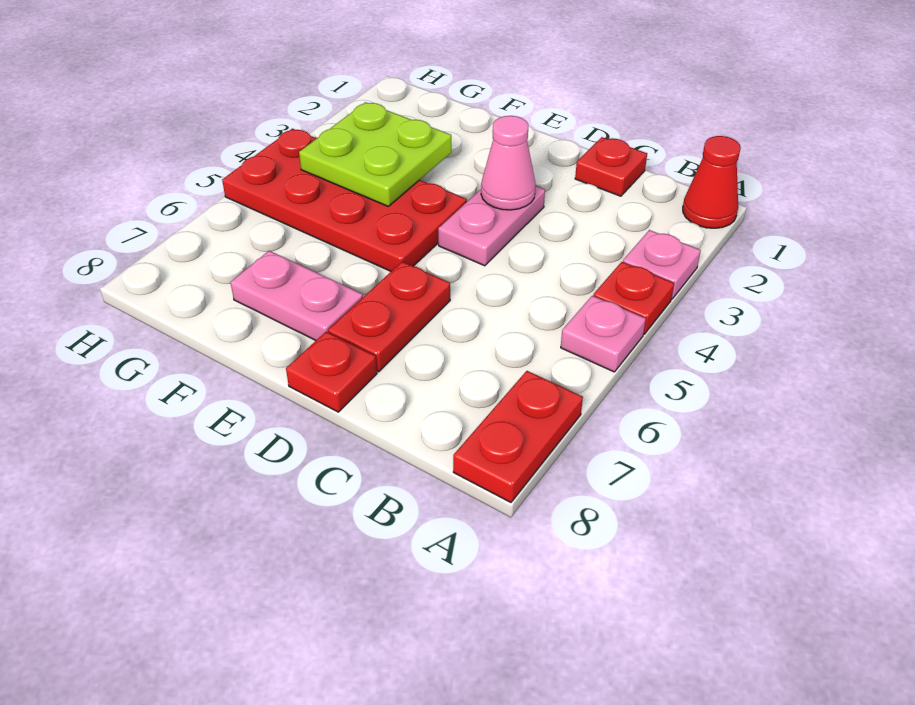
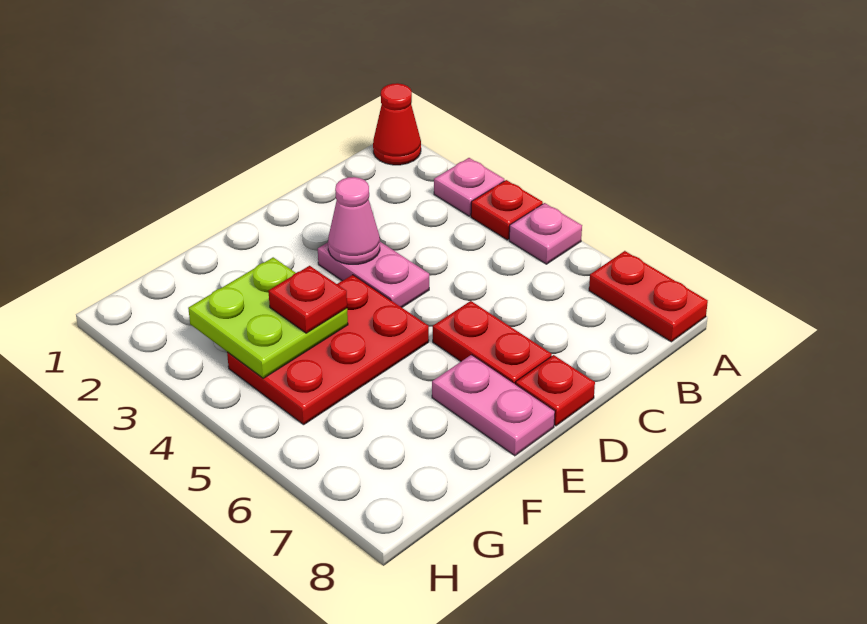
red 1x1 plate [575,137,647,196] -> red 1x1 plate moved to [268,266,347,333]
red 2x4 plate [222,129,467,271] -> red 2x3 plate [227,275,429,425]
pink 1x2 plate [230,251,363,340] -> pink 1x2 plate turned to [432,355,555,456]

